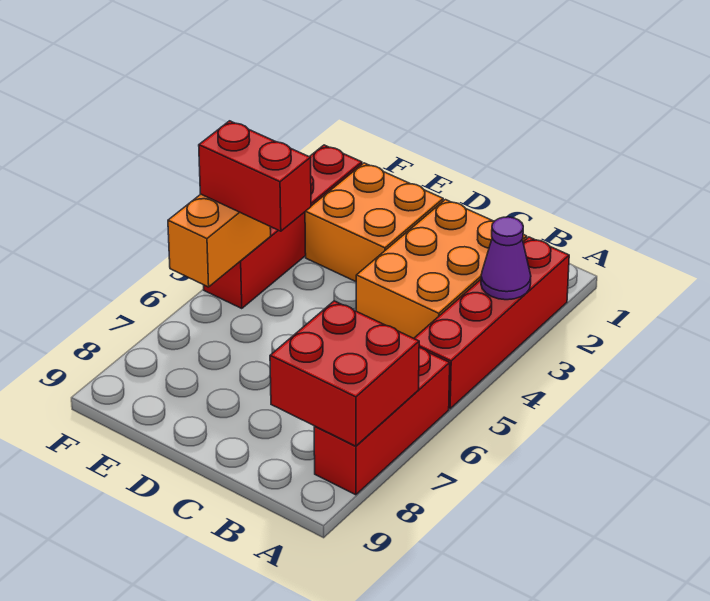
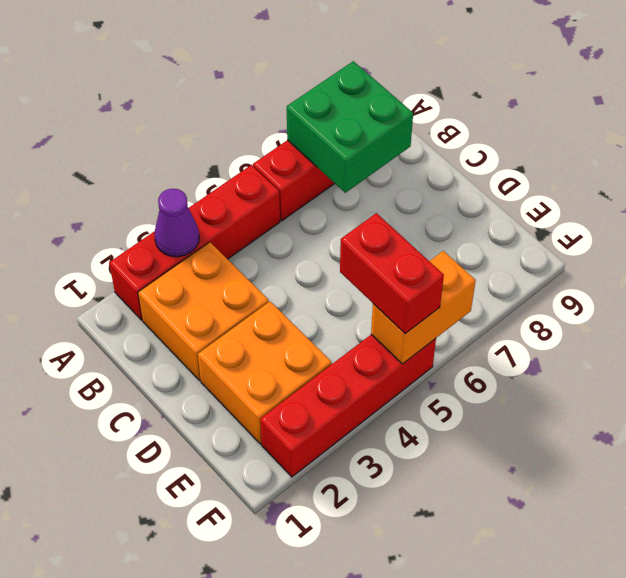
red 2x2 brick [270,301,419,446] -> green 2x2 brick [287,61,413,193]
orange 2x3 brick [356,200,527,338] -> orange 2x2 brick [138,242,269,381]

